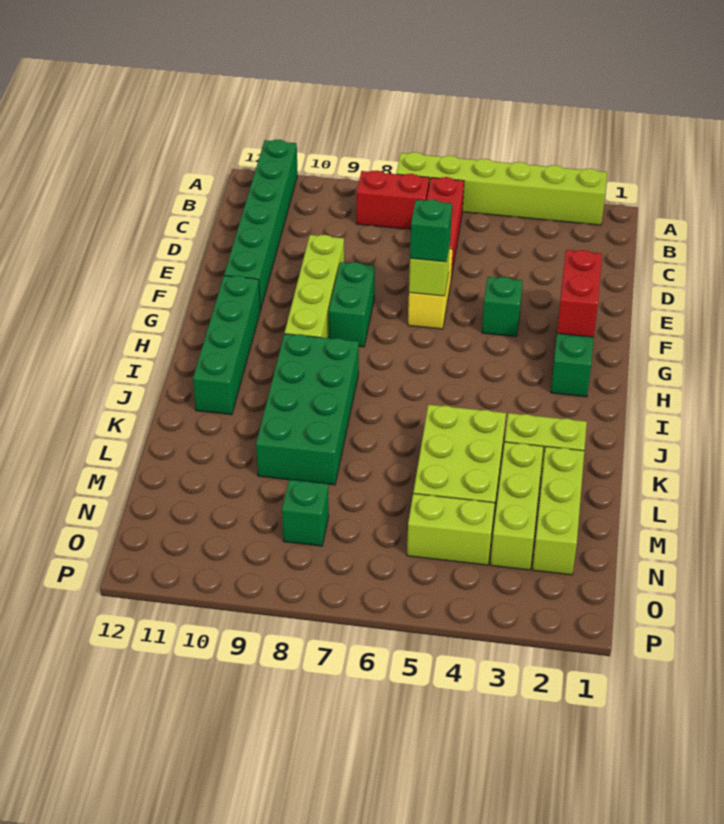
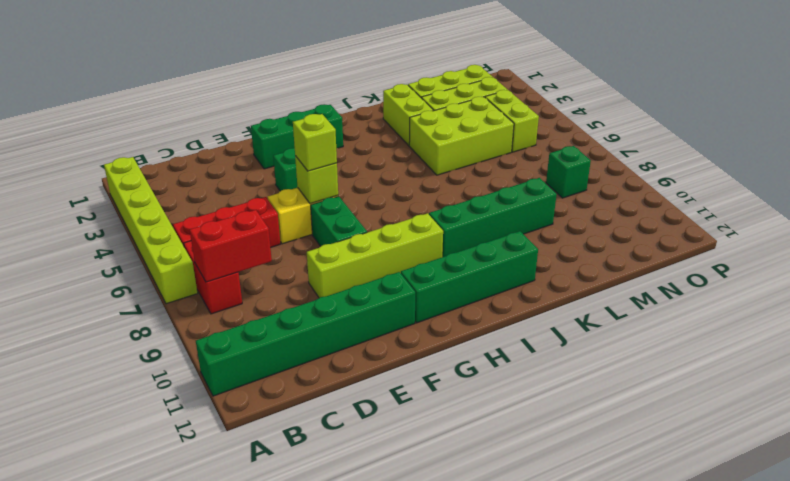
red 1x2 brick [557,250,602,337] -> red 1x2 brick moved to [190,210,272,282]
green 1x1 brick [410,199,452,262] -> lime 1x1 brick [293,114,337,171]
green 1x2 brick [329,262,375,347] -> green 1x2 brick turned to [311,196,367,246]
green 2x4 brick [256,334,359,485] -> green 1x4 brick [429,178,557,257]

